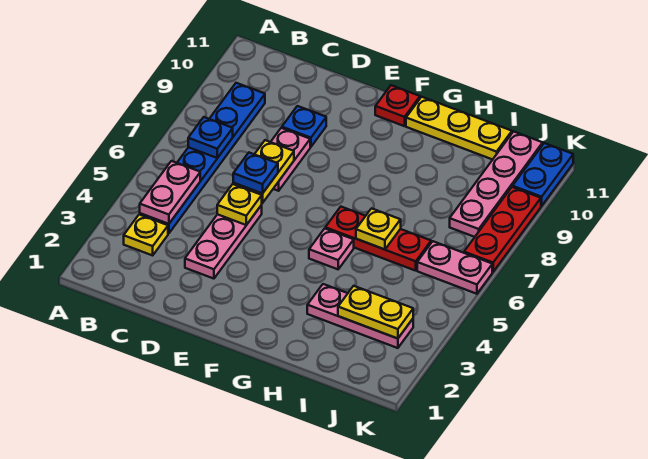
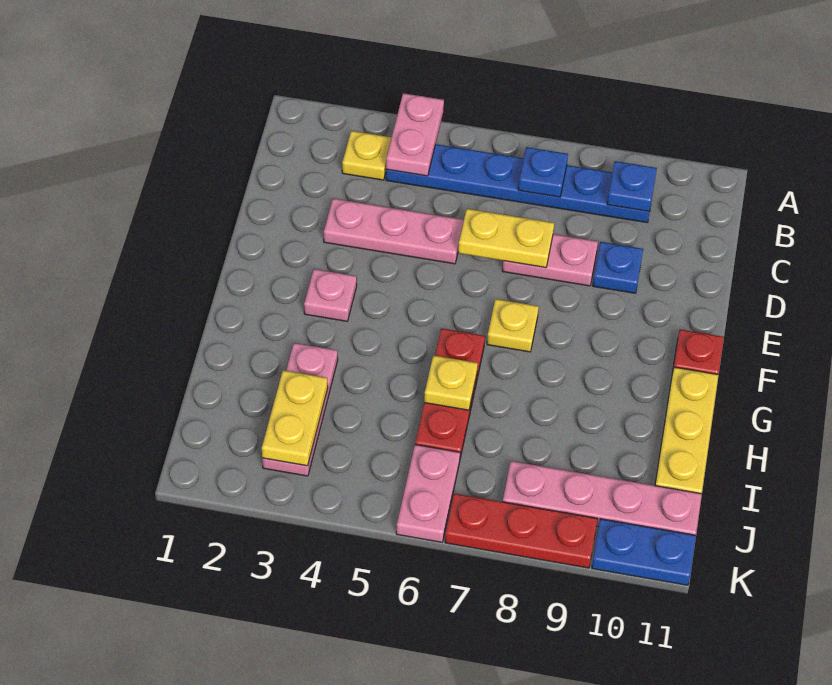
pink 1x2 plate [140,161,200,224] -> pink 1x2 plate turned to [386,93,444,176]
yellow 1x1 plate [217,184,262,225] -> yellow 1x1 plate moved to [487,299,539,352]
blue 1x1 plate [233,153,278,194] -> blue 1x1 plate moved to [607,161,657,212]
pink 1x1 plate [309,229,354,269] -> pink 1x1 plate moved to [304,269,357,321]

